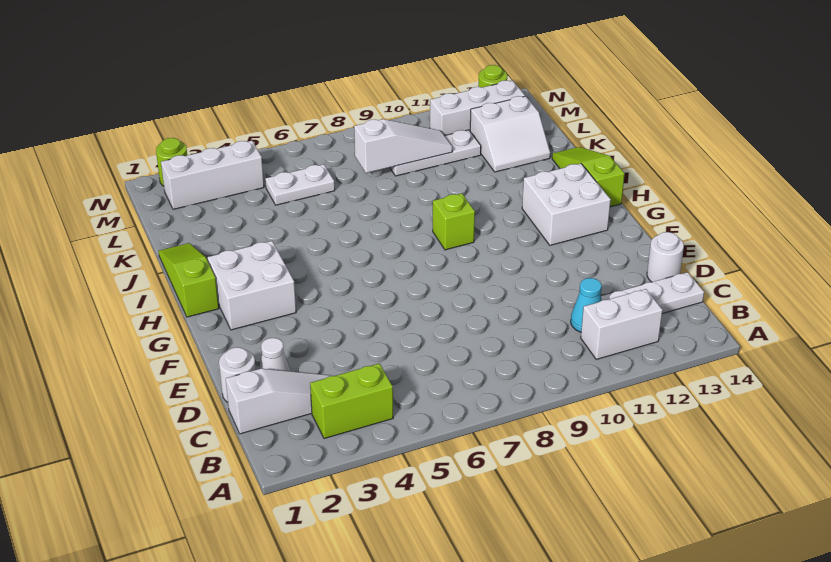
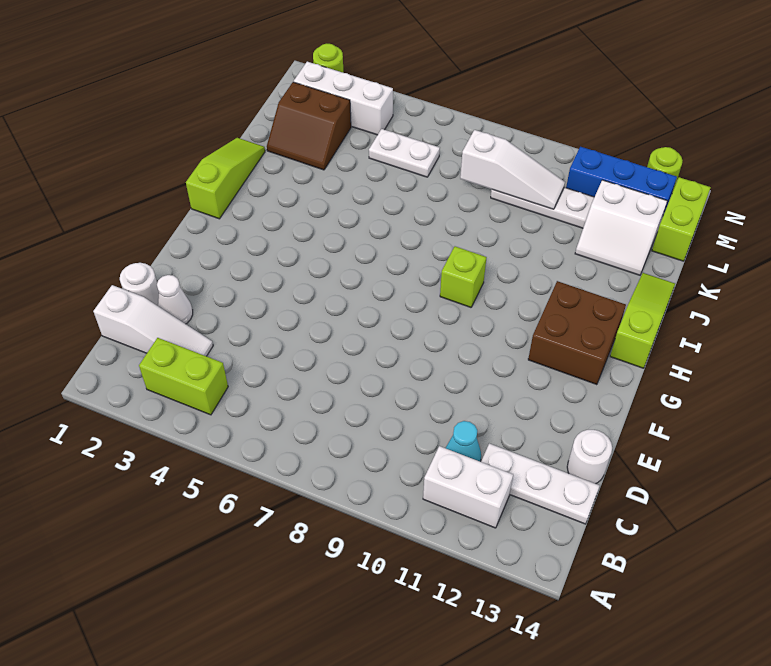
white 2x2 brick [208,241,296,330] -> none
white 2x2 brick [522,164,611,245] -> brown 2x2 brick [528,281,626,385]
none -> brown 2x2 slope [267,82,351,170]
none -> lime 1x2 brick [652,177,711,261]
white 1x3 brick [430,80,525,136] -> blue 1x3 brick [566,147,677,215]

